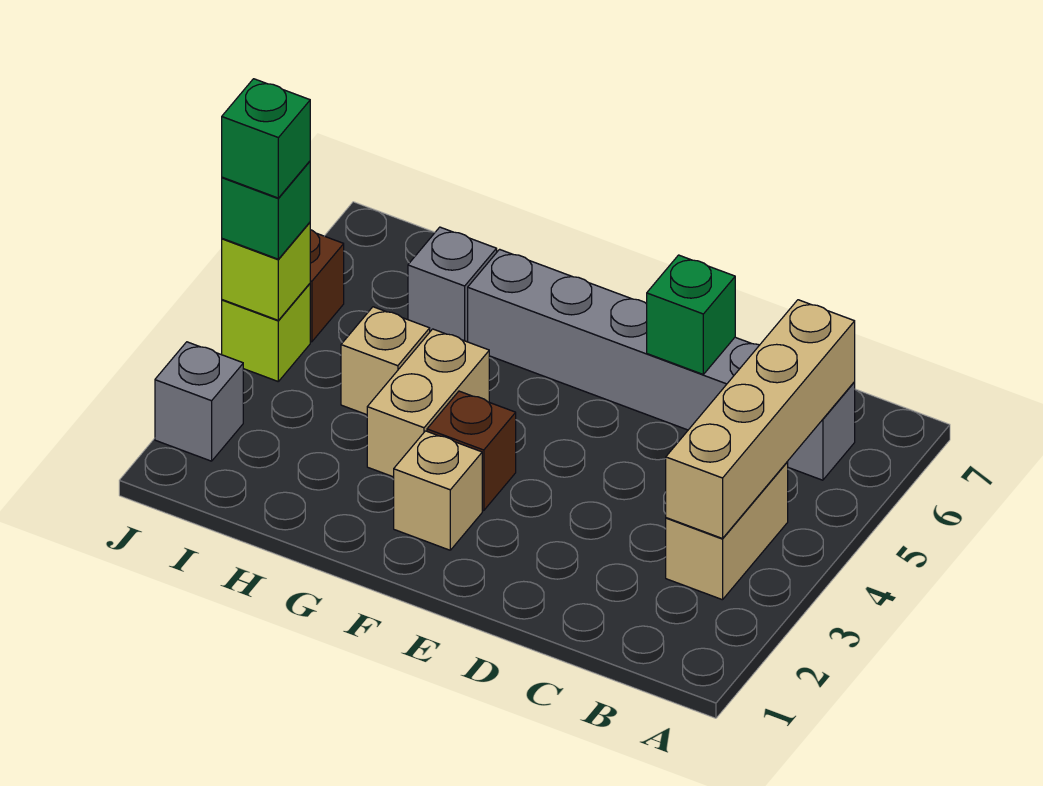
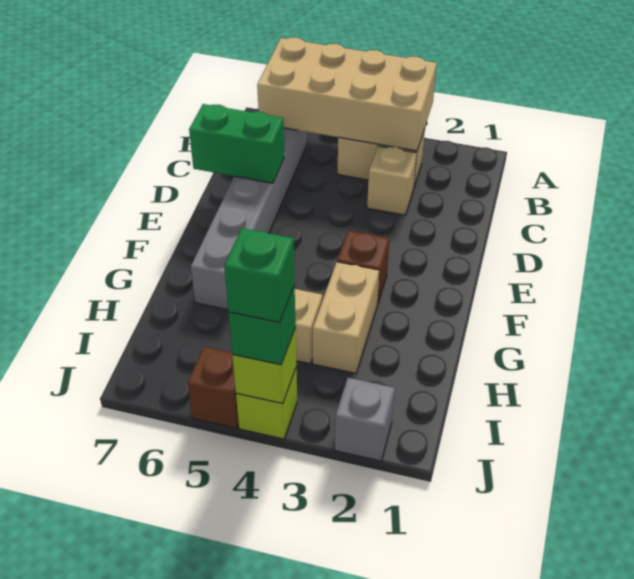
tan 1x4 brick [666,300,855,539] -> tan 2x4 brick [257,38,437,151]
green 1x1 brick [647,255,735,374] -> green 1x2 brick [189,104,284,183]
tan 1x1 brick [394,431,482,550] -> tan 1x1 brick moved to [367,146,417,215]
tan 1x2 brick [367,329,489,477] -> tan 1x2 brick turned to [313,262,379,373]
grey 1x1 brick [408,227,497,342] -> none

